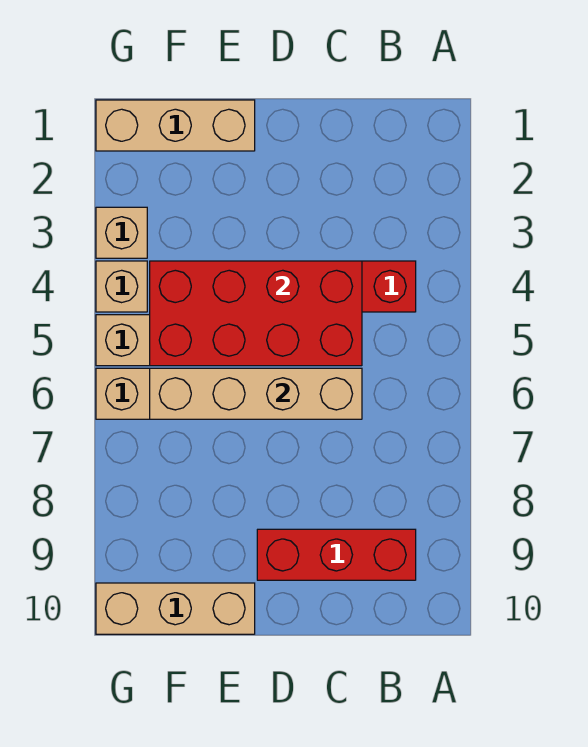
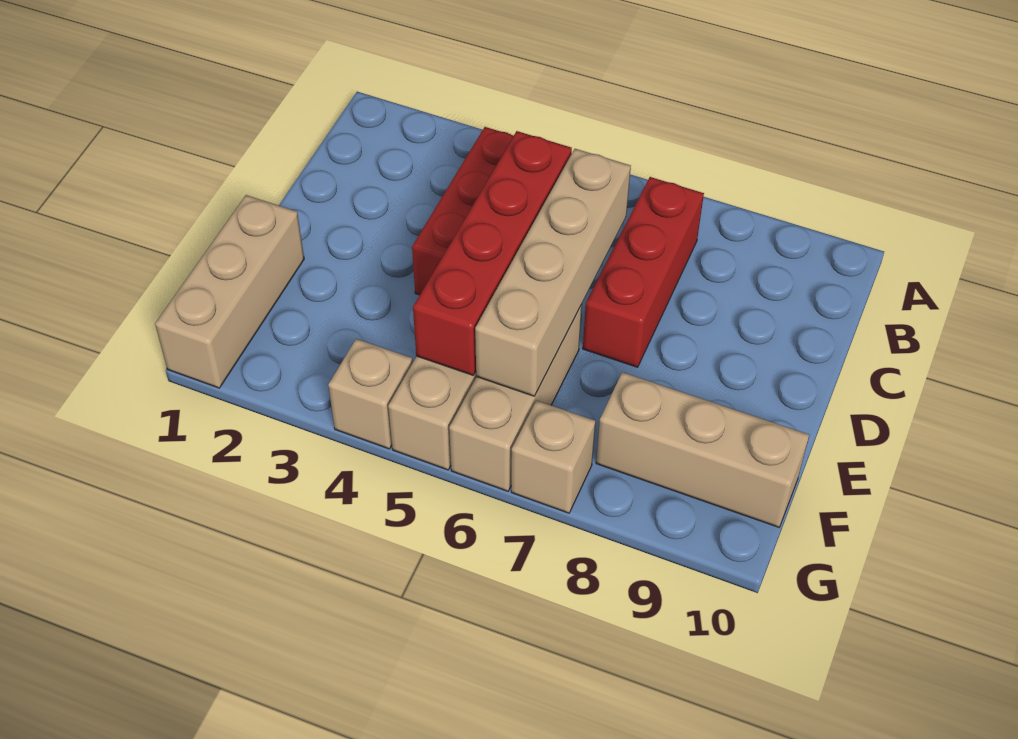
red 1x3 brick [257,529,416,580] -> red 1x3 brick moved to [583,177,704,367]
red 2x4 brick [150,261,362,366] -> red 1x4 brick [413,131,572,375]
tan 1x3 brick [96,583,255,634] -> tan 1x3 brick turned to [596,372,809,527]
tan 1x1 brick [96,207,147,258] -> tan 1x1 brick moved to [511,400,595,513]

